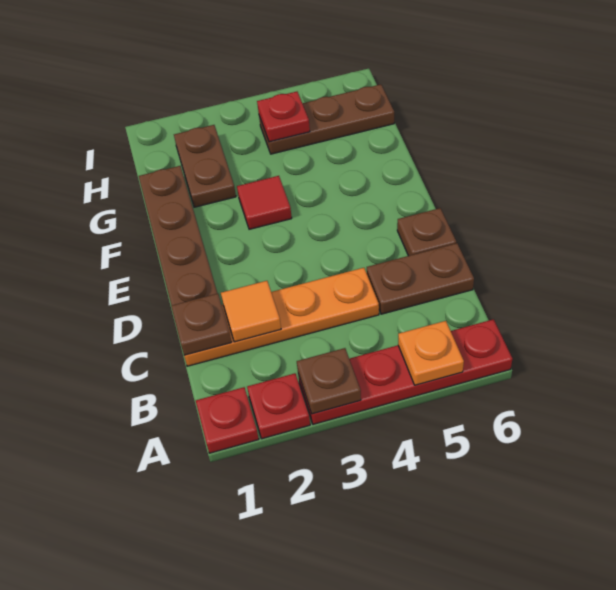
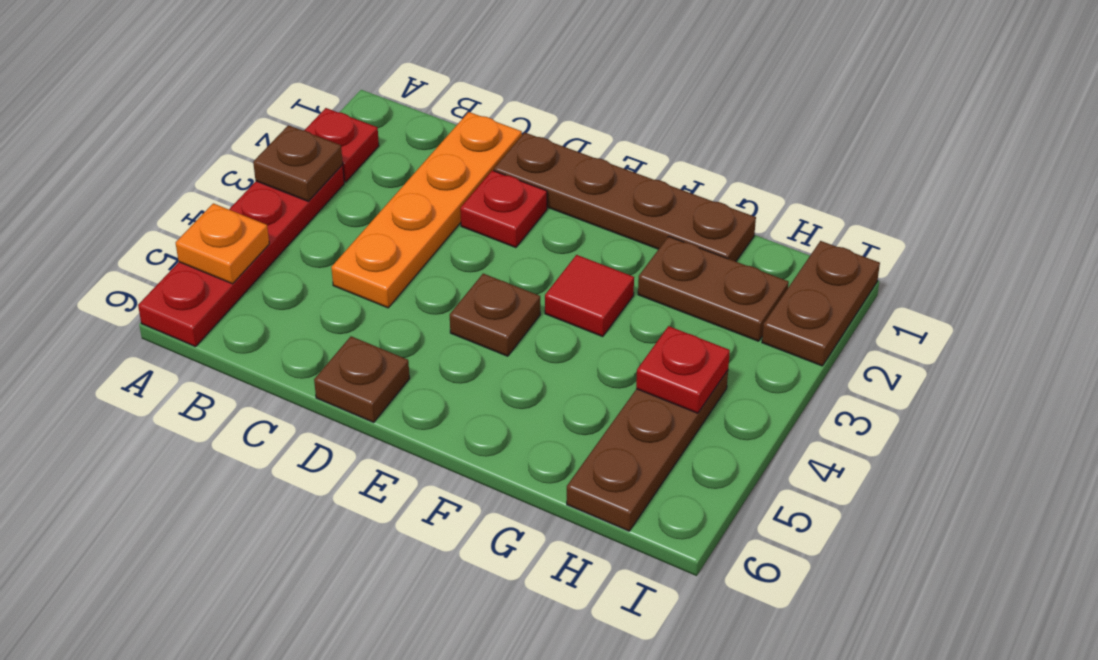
red 1x1 plate [196,387,259,453] -> red 1x1 plate moved to [460,170,547,248]
brown 1x1 plate [171,293,231,355] -> brown 1x1 plate moved to [450,274,540,356]
orange 1x1 tile [221,281,281,342] -> none
brown 1x2 plate [367,243,474,314] -> brown 1x2 plate moved to [762,241,880,366]

